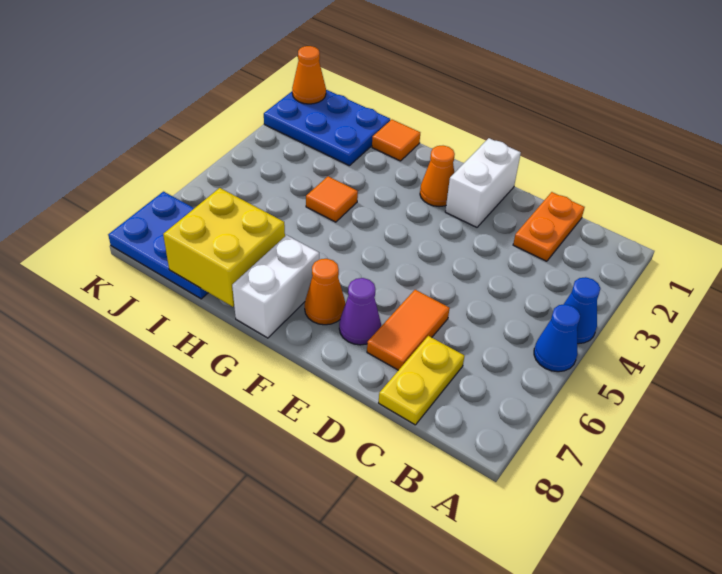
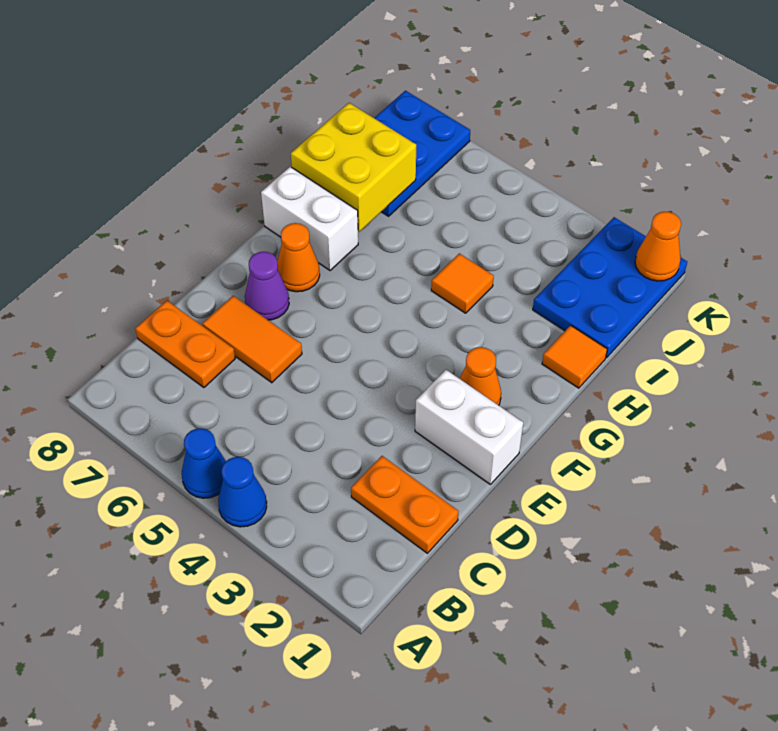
yellow 1x2 plate [379,336,464,425] -> orange 1x2 plate [135,301,235,388]

